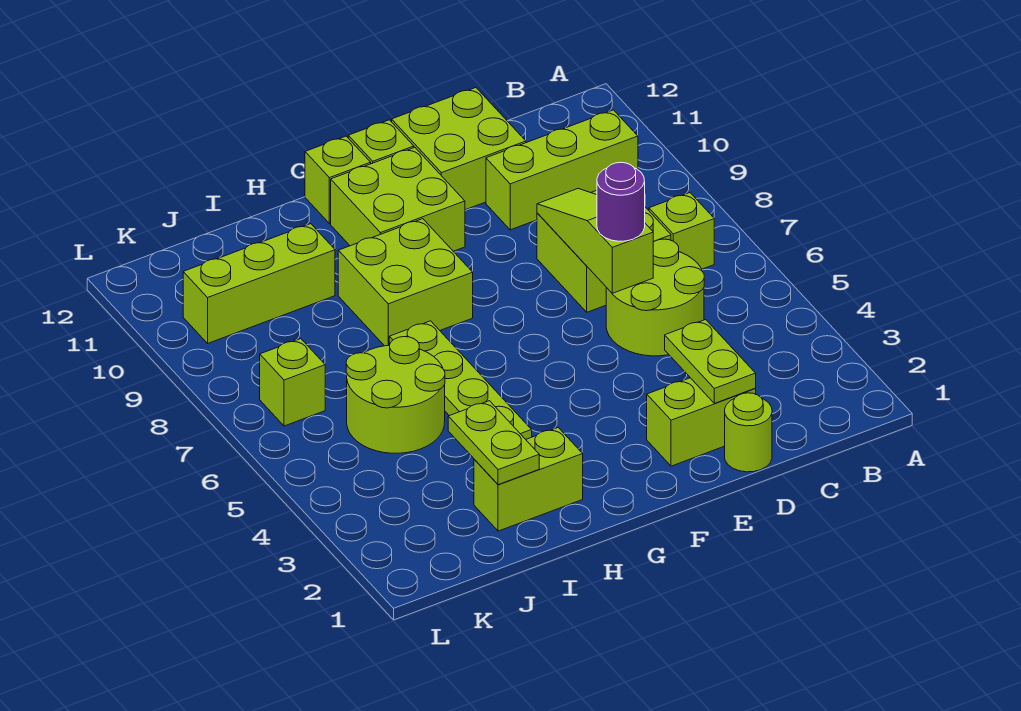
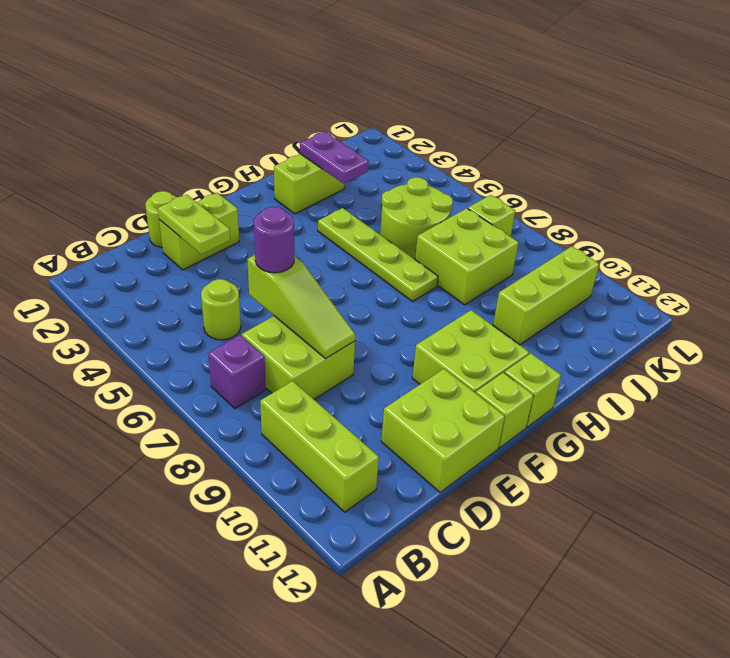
lime 1x1 brick [649,193,714,269] -> purple 1x1 brick [208,335,266,408]
lime 1x3 brick [486,110,638,230] -> lime 1x3 brick turned to [260,381,379,512]
lime 2x2 round brick [606,239,704,356] -> lime 1x1 round brick [201,279,241,340]
lime 2x2 brick [338,219,473,346] -> lime 2x2 brick moved to [415,208,519,305]
lime 1x2 plate [448,401,539,485] -> purple 1x2 plate [300,132,368,184]

